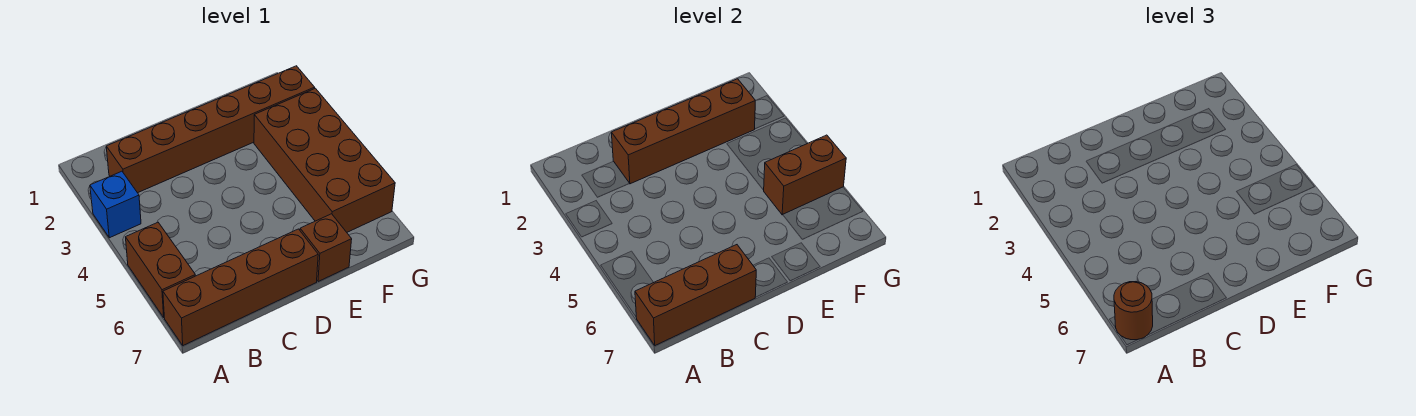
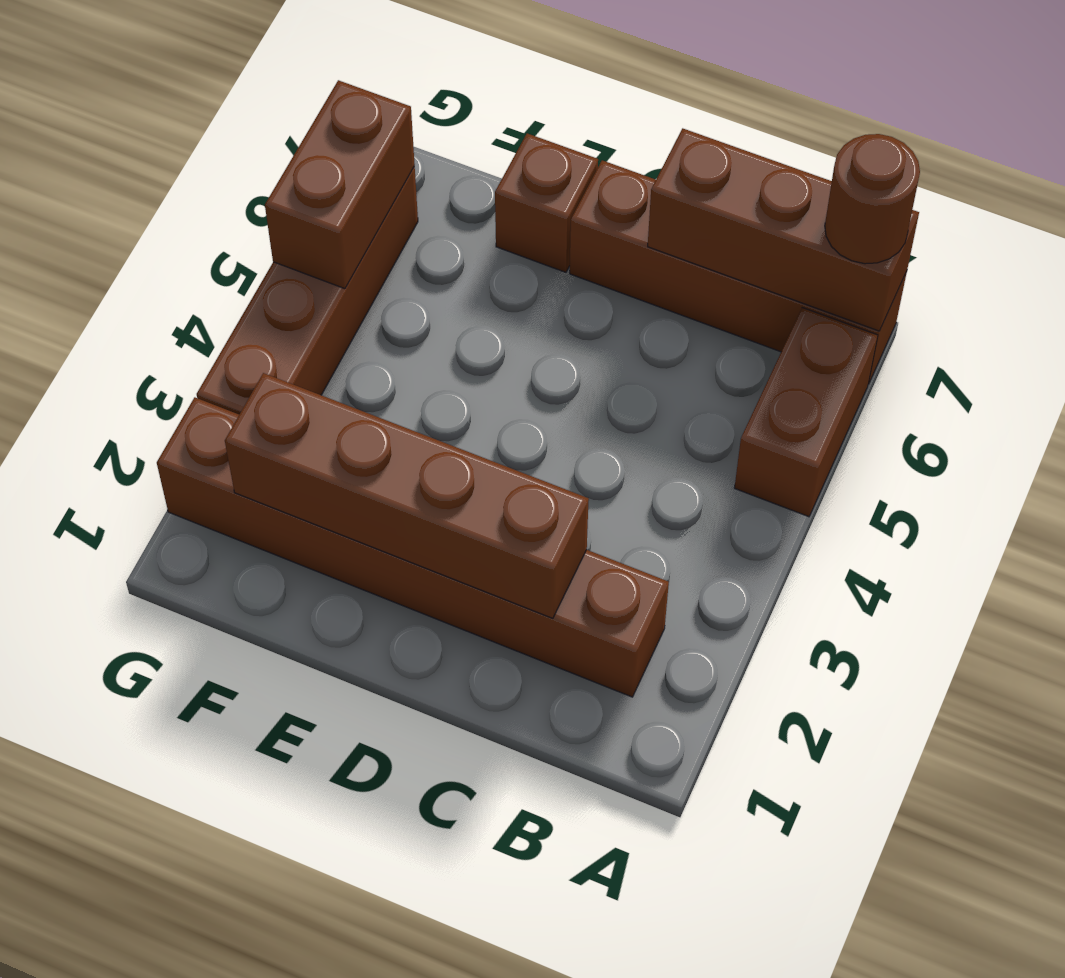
blue 1x1 brick [90,171,141,238] -> none
brown 2x4 brick [254,88,395,232] -> brown 1x4 brick [197,167,418,414]
brown 1x2 brick [764,135,846,215] -> brown 1x2 brick turned to [265,80,415,289]

